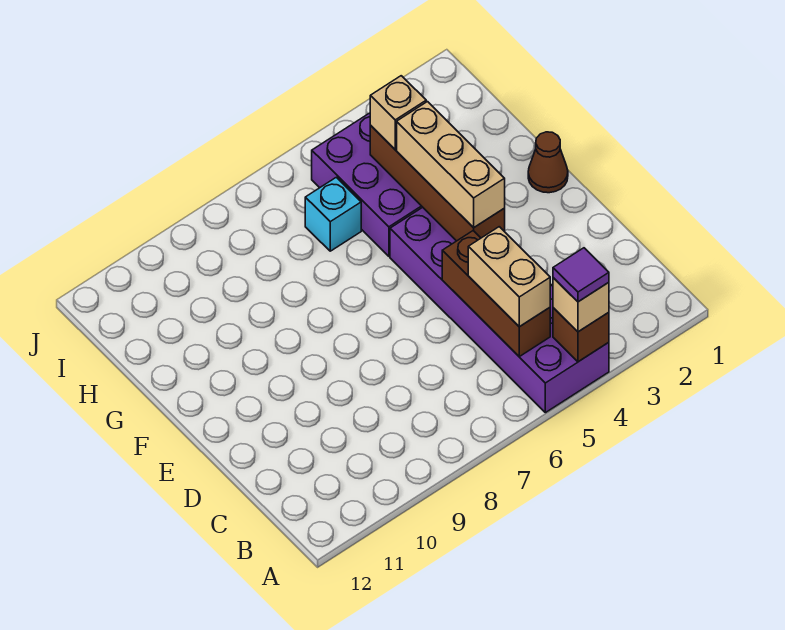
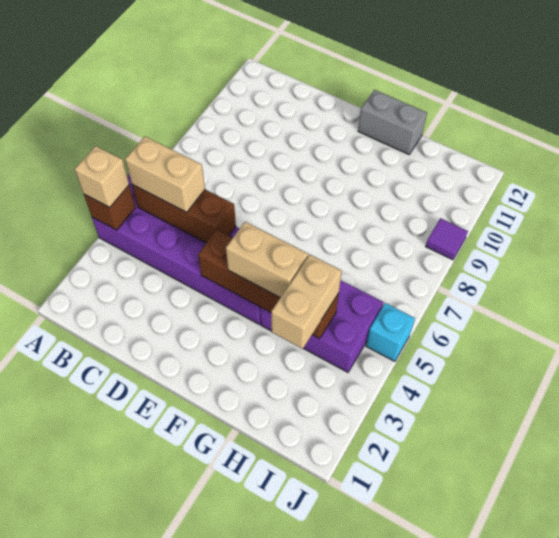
purple 1x1 tile [553,248,609,302] -> purple 1x1 tile moved to [426,218,468,260]
tan 1x3 brick [397,102,505,228] -> tan 1x2 brick [226,222,308,298]
brown 1x1 cone [528,132,568,193] -> none
none -> grey 1x2 brick [358,90,427,154]
tan 1x1 brick [370,76,426,149] -> tan 1x2 brick [271,255,342,349]
cyan 1x1 brick [305,177,361,251] -> cyan 1x1 brick moved to [366,303,415,361]

